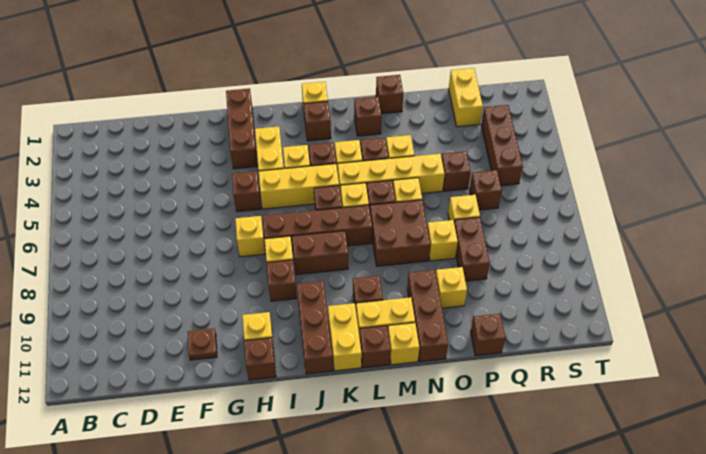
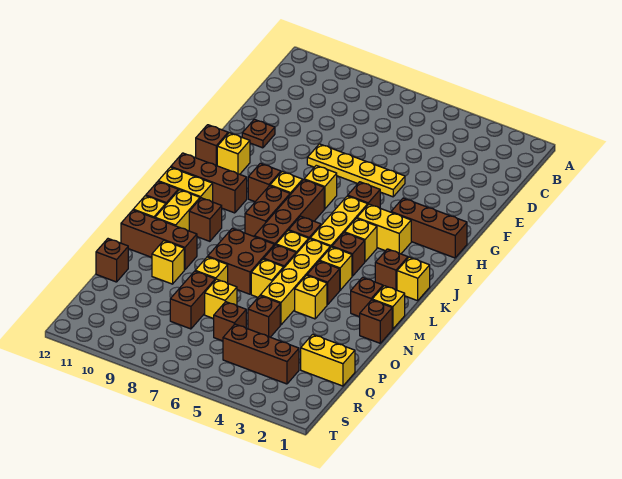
none -> yellow 1x4 plate [307,144,405,197]
none -> yellow 1x1 brick [372,286,405,329]
brown 1x2 brick [454,217,490,281] -> brown 1x2 brick turned to [170,271,215,329]

